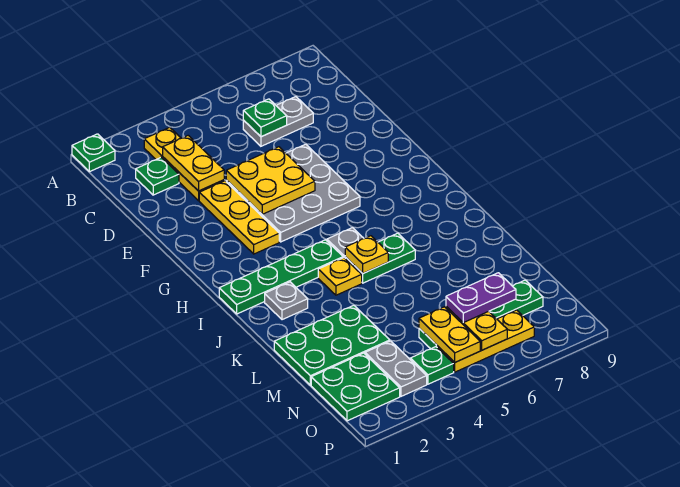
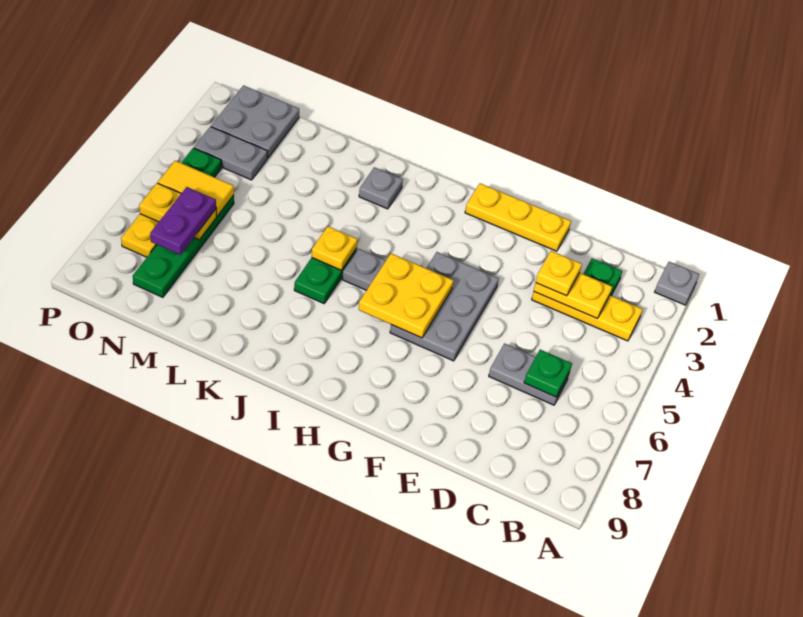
green 1x1 plate [72,134,115,172] -> grey 1x1 plate [655,262,699,305]
grey 1x2 plate [243,97,313,146] -> grey 1x2 plate turned to [489,344,569,405]
yellow 1x3 plate [199,181,279,254] -> yellow 1x3 plate moved to [465,183,571,251]
grey 3x3 plate [226,144,360,242] -> grey 2x3 plate [390,252,499,361]
yellow 2x2 plate [226,147,315,214] -> yellow 2x2 plate moved to [359,253,454,338]
green 1x4 plate [219,240,343,314] -> none
yellow 1x1 plate [318,258,362,295] -> yellow 1x1 plate moved to [536,251,582,296]
green 2x3 plate [274,305,390,385] -> none
green 2x2 plate [311,353,400,421] -> grey 2x2 plate [211,86,299,158]
yellow 1x2 plate [419,307,480,362] -> yellow 1x2 tile [158,161,234,216]

